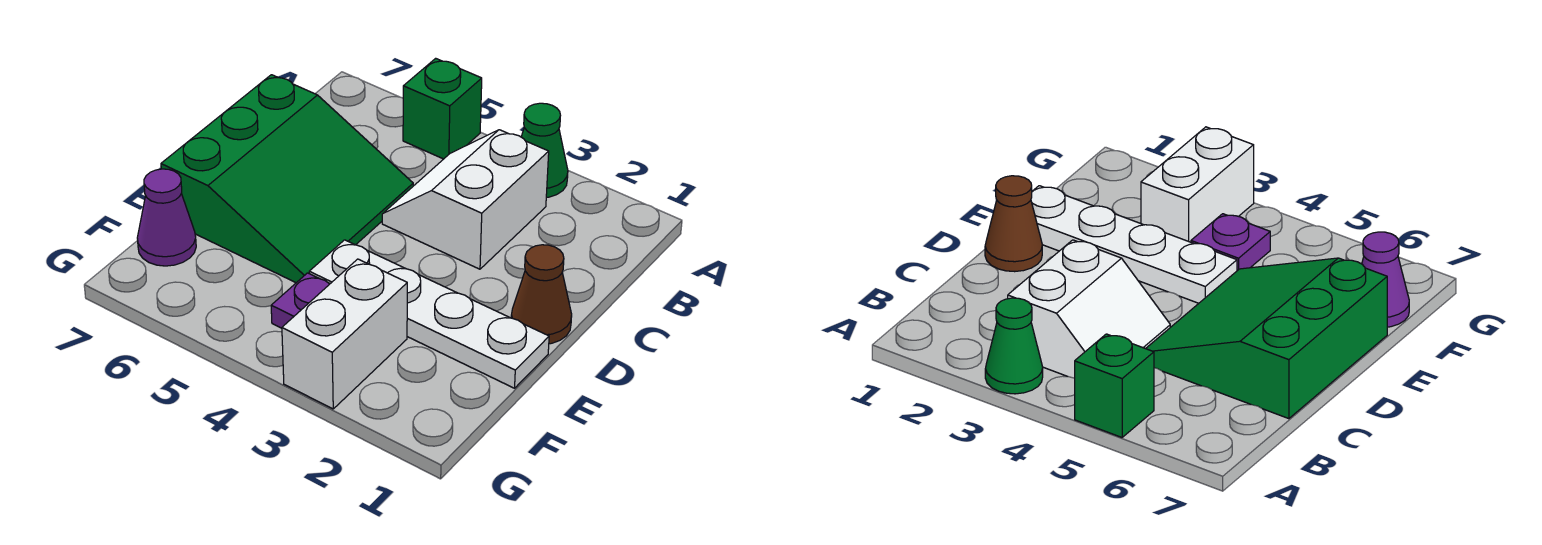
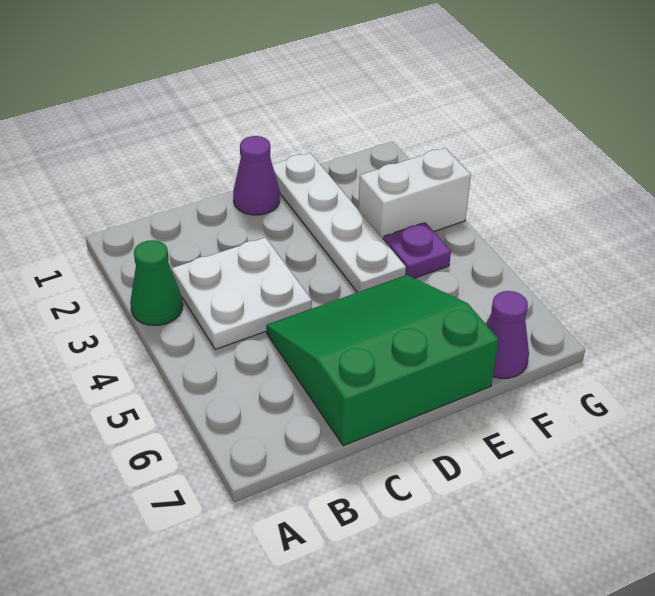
green 1x1 brick [403,58,482,159] -> none
white 2x2 slope [382,130,549,269] -> white 2x2 plate [172,237,312,349]
brown 1x1 cone [511,245,572,344] -> purple 1x1 cone [233,136,280,215]

